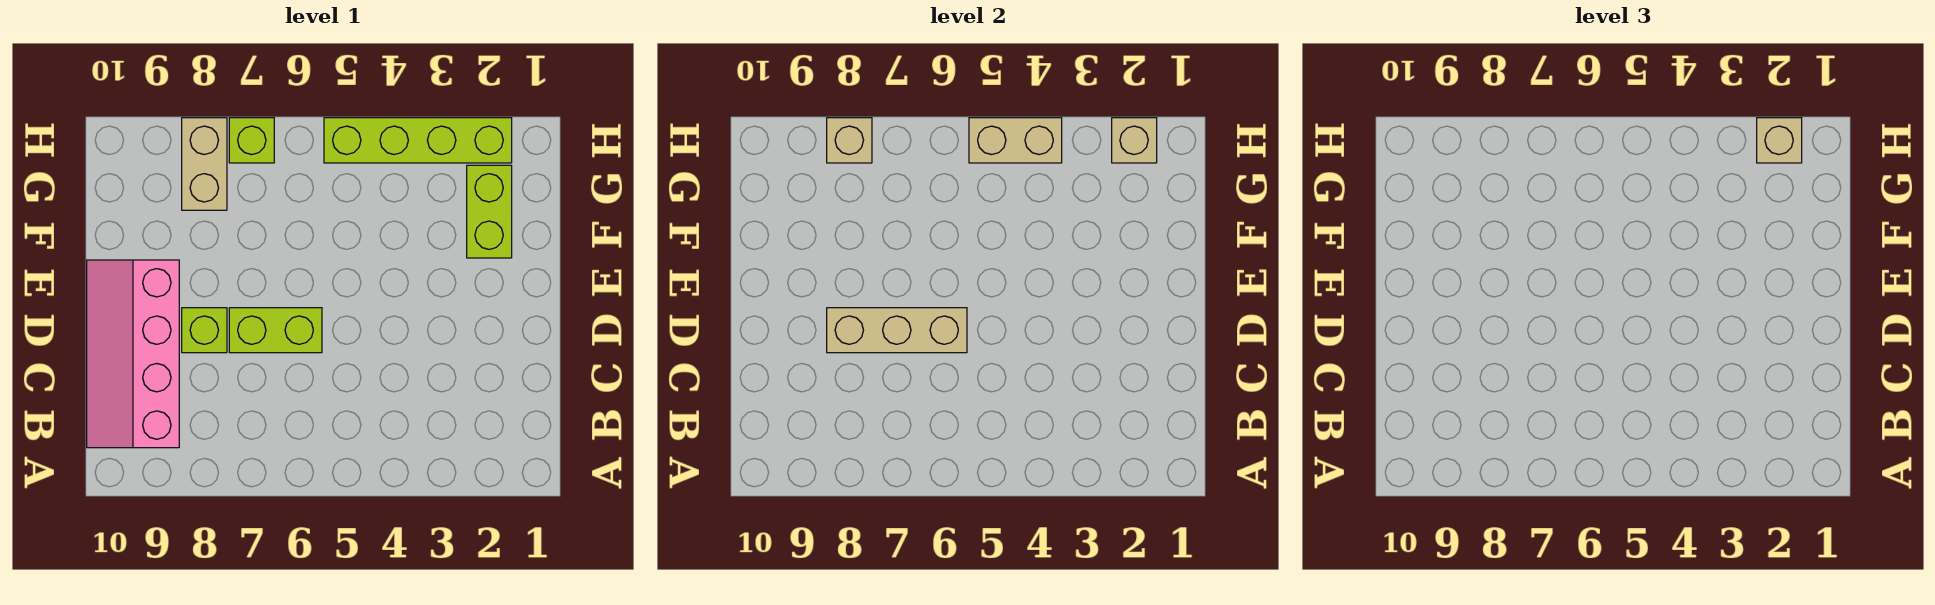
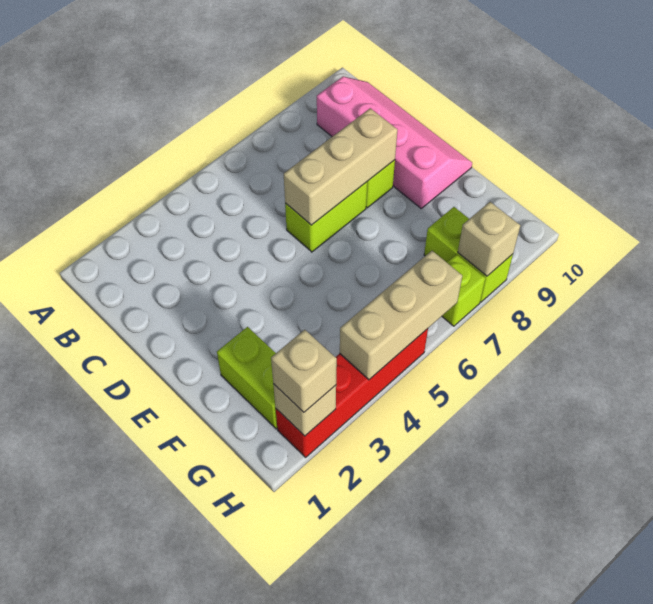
tan 1x2 brick [182,118,227,210] -> lime 1x2 brick [424,207,513,302]
lime 1x4 brick [324,118,512,163] -> red 1x4 brick [276,329,428,457]
tan 1x2 brick [969,118,1062,163] -> tan 1x3 brick [340,251,462,380]

